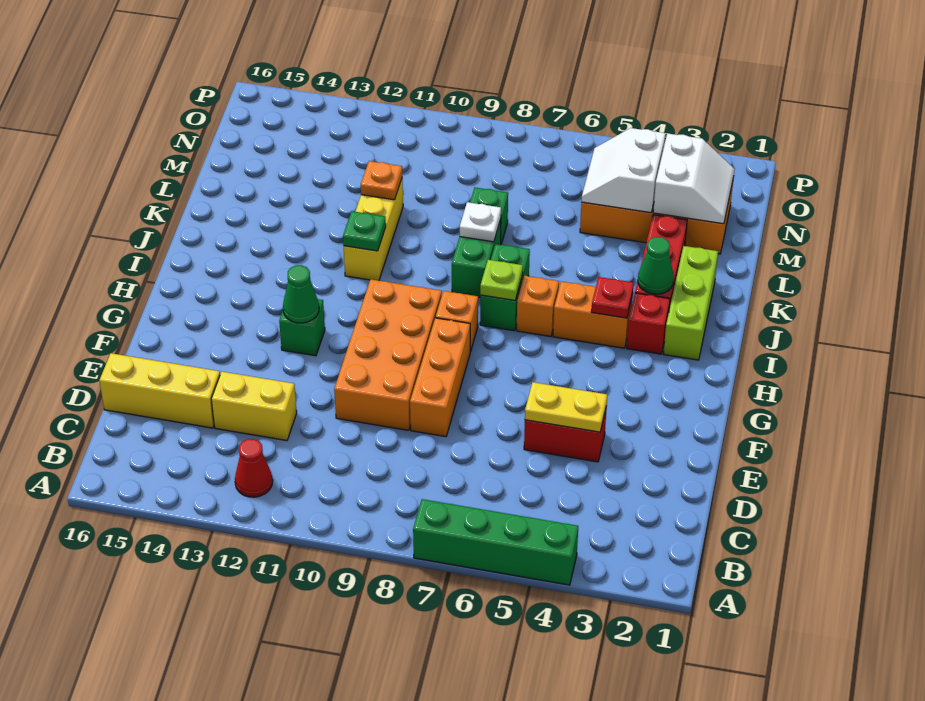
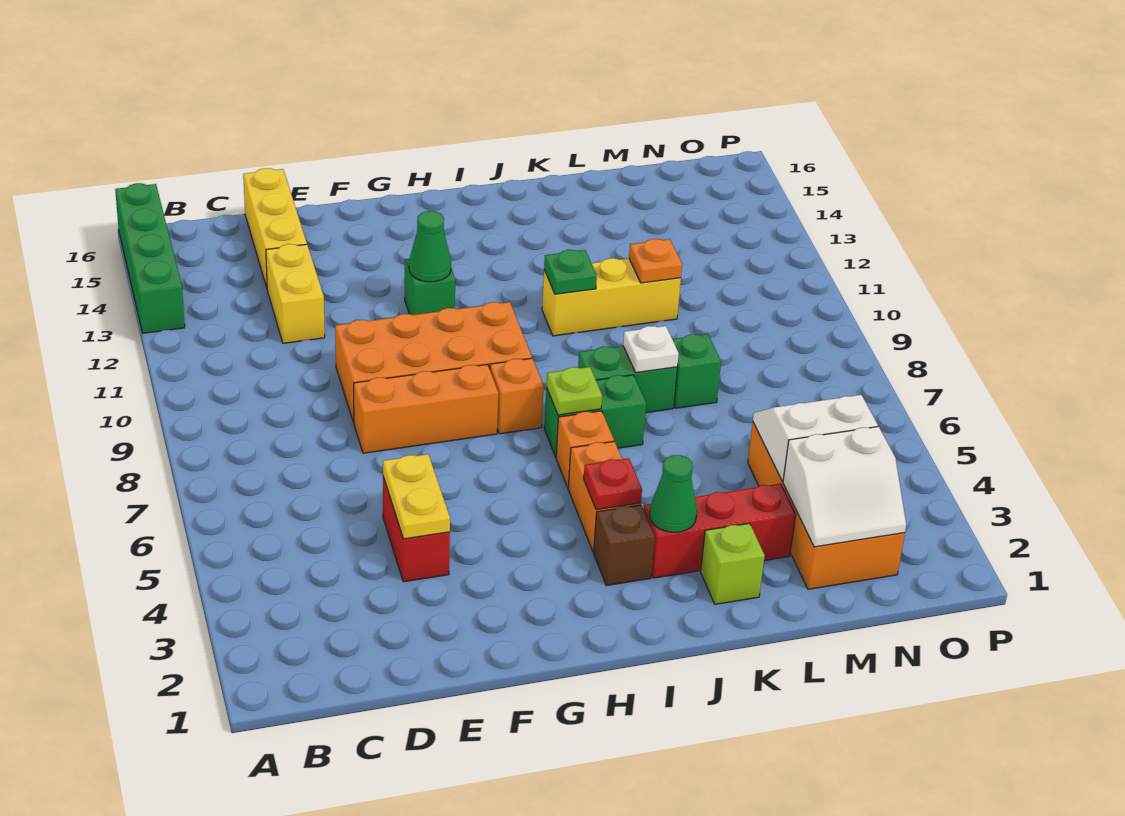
green 1x4 brick [413,499,578,585] -> green 1x4 brick moved to [115,183,185,333]
red 1x1 cone [235,439,273,497] -> none
lime 1x3 brick [664,246,718,360] -> lime 1x1 brick [701,523,765,604]
red 1x1 brick [627,293,670,354] -> brown 1x1 brick [594,505,655,586]

